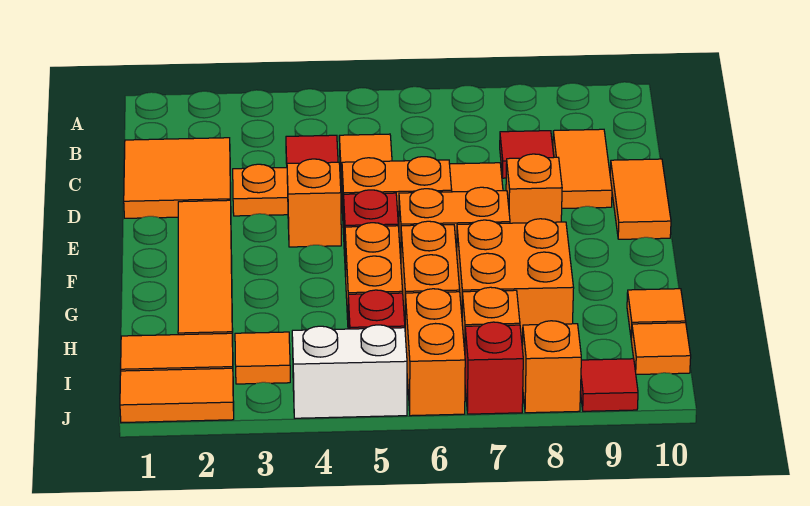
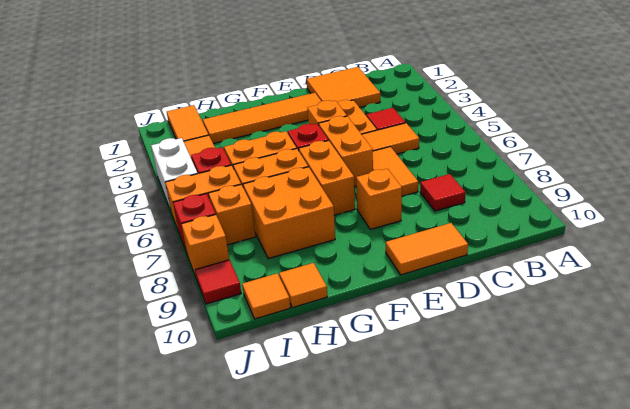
orange 1x2 tile [553,129,612,208] -> none
orange 1x2 tile [120,368,234,423] -> none

